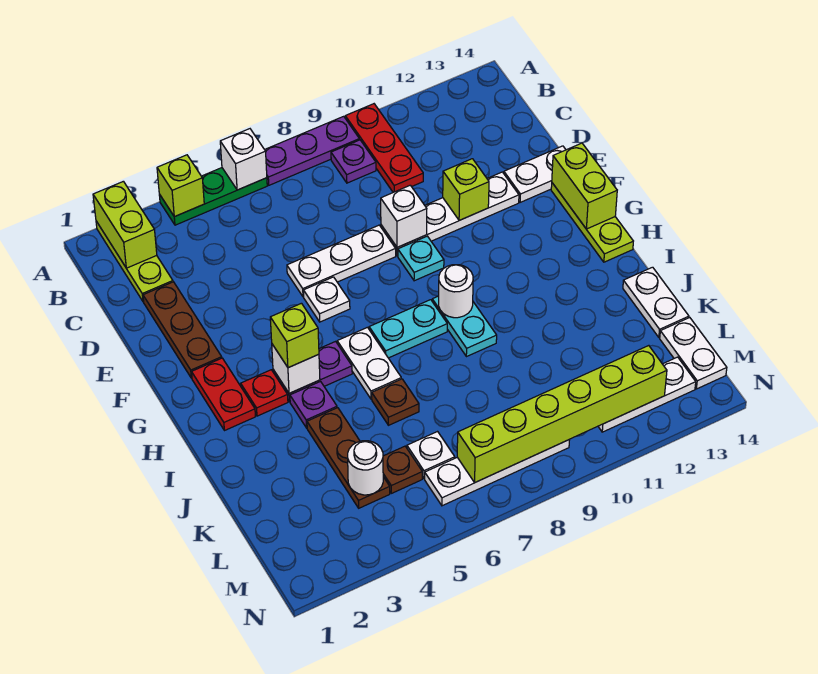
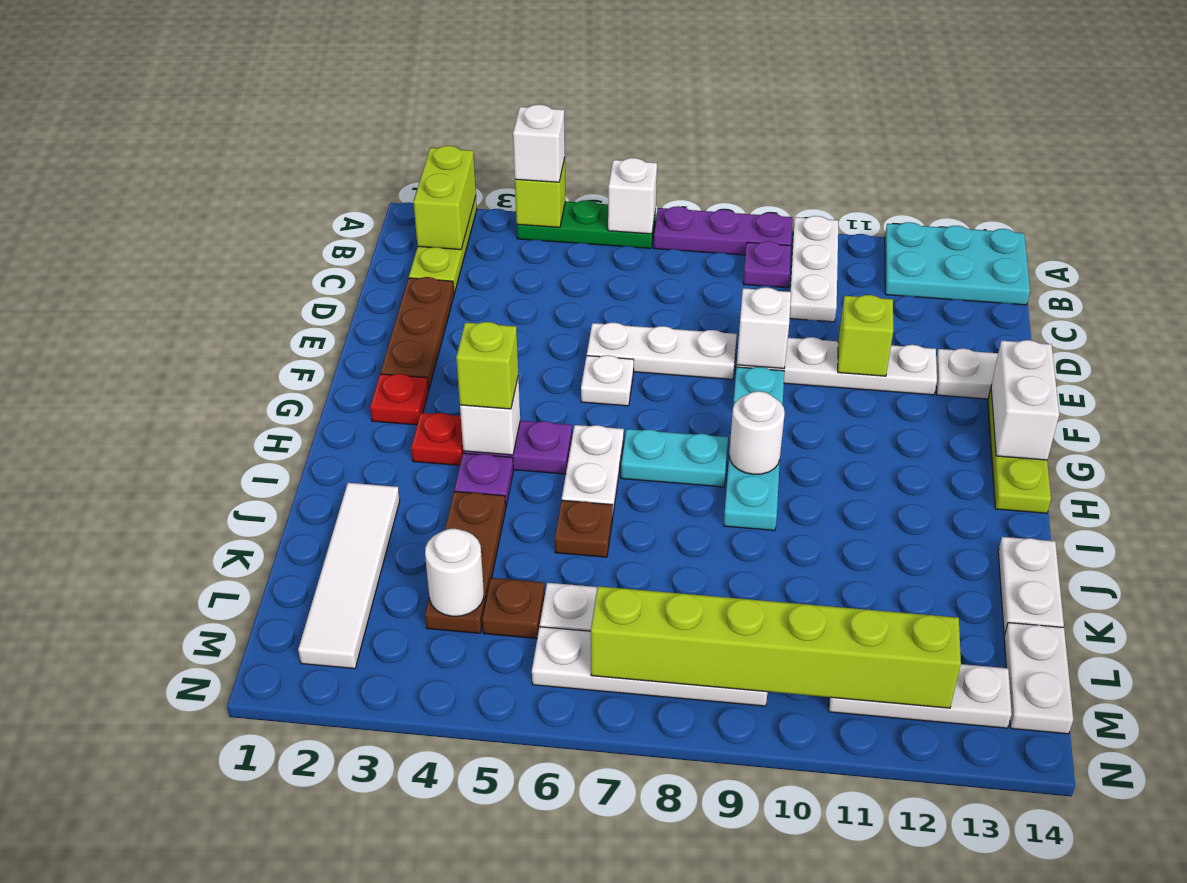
none -> white 1x1 brick [513,104,565,182]
red 1x3 plate [345,104,423,192] -> white 1x3 plate [790,216,838,322]
none -> cyan 2x3 plate [885,222,1030,305]
lime 1x2 brick [552,143,617,229] -> white 1x2 brick [991,340,1059,460]
red 1x2 plate [192,358,255,431] -> red 1x1 plate [370,374,429,425]
none -> white 1x4 tile [298,483,400,669]

